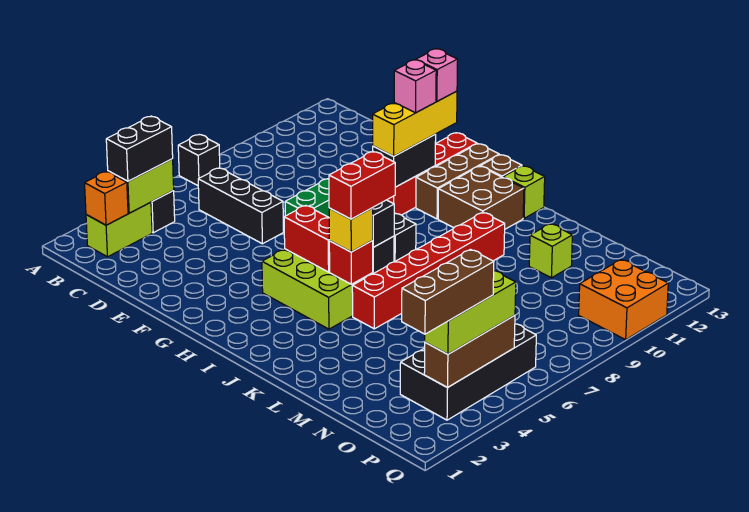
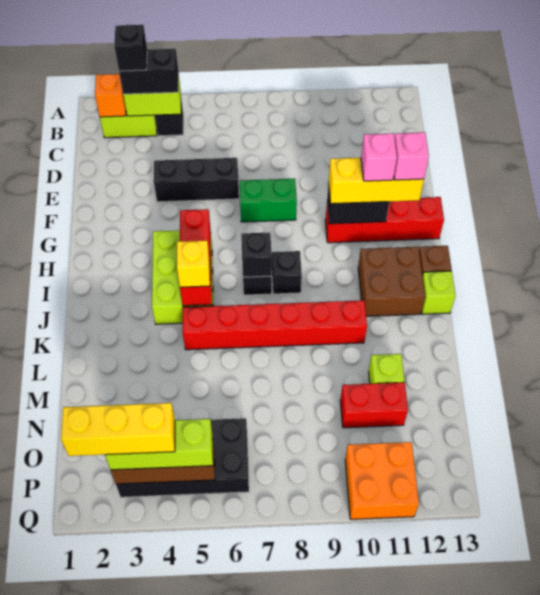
black 1x1 brick [178,135,220,186] -> black 1x1 brick moved to [115,25,147,71]
black 1x3 brick [198,168,284,244] -> black 1x3 brick turned to [154,158,239,202]
brown 1x3 brick [416,144,499,219] -> none
red 1x2 brick [329,152,395,219] -> red 1x2 brick moved to [340,382,408,428]
brown 1x3 brick [402,249,494,334] -> yellow 1x3 brick [61,403,175,456]

